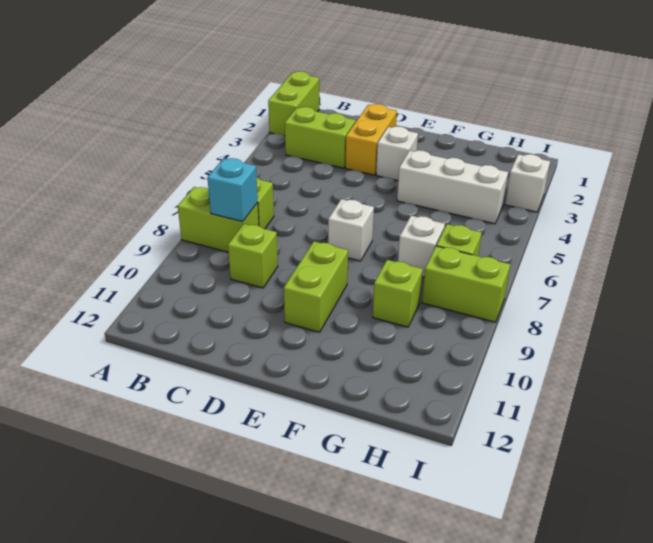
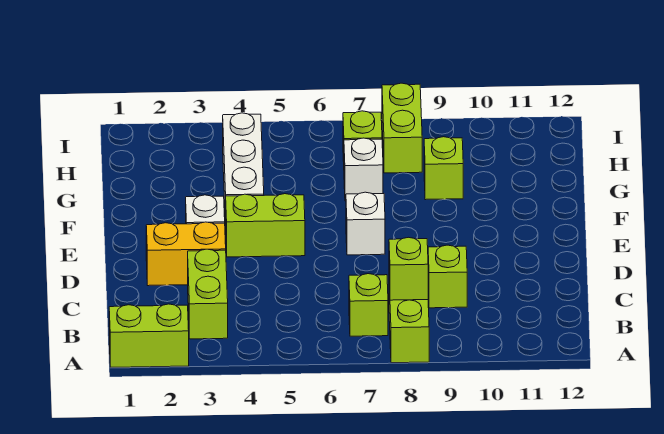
cyan 1x1 brick [207,158,258,222] -> lime 1x1 brick [389,237,428,300]
lime 1x2 brick [284,241,348,332] -> lime 1x2 brick moved to [226,194,305,257]
white 1x1 brick [505,154,550,212] -> none

